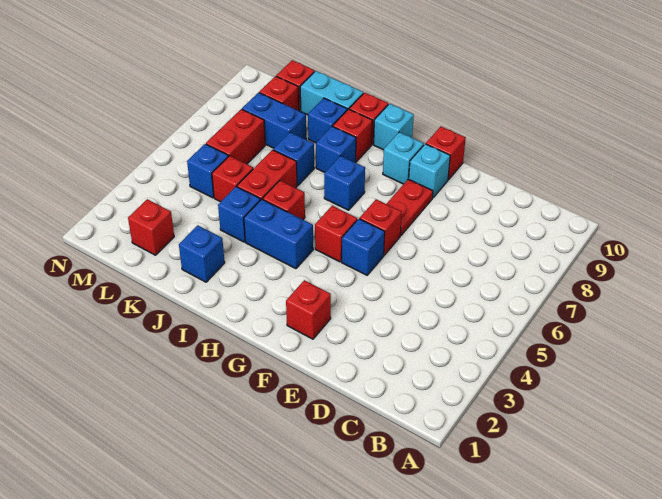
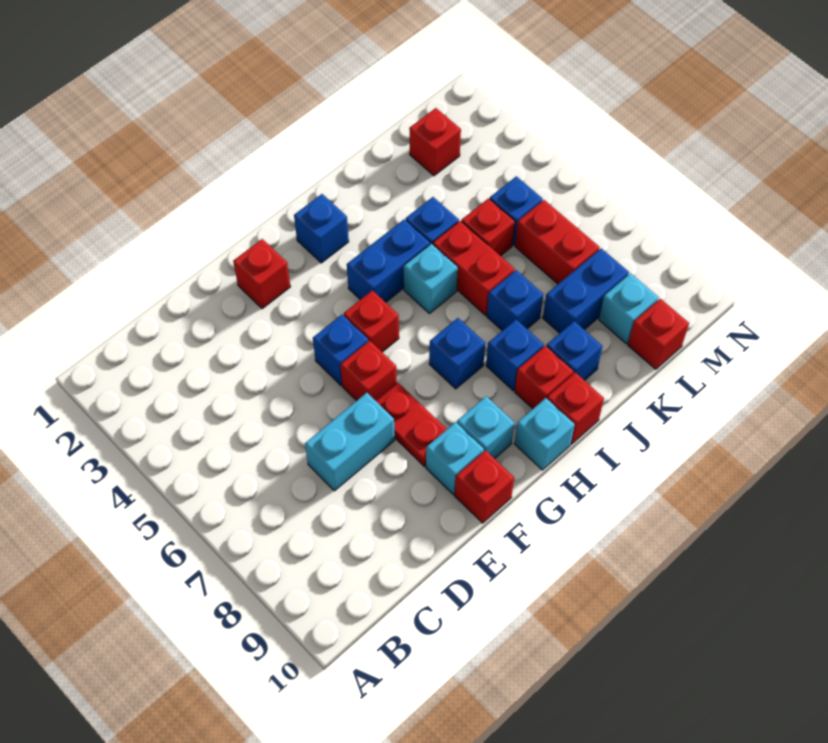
red 1x1 brick [263,181,305,219] -> cyan 1x1 brick [404,244,458,314]
blue 1x1 brick [179,225,225,282] -> blue 1x1 brick moved to [294,194,349,263]
cyan 1x2 brick [300,71,363,115] -> cyan 1x2 brick moved to [305,393,395,491]
red 1x1 brick [259,76,299,111] -> cyan 1x1 brick [599,273,659,344]

